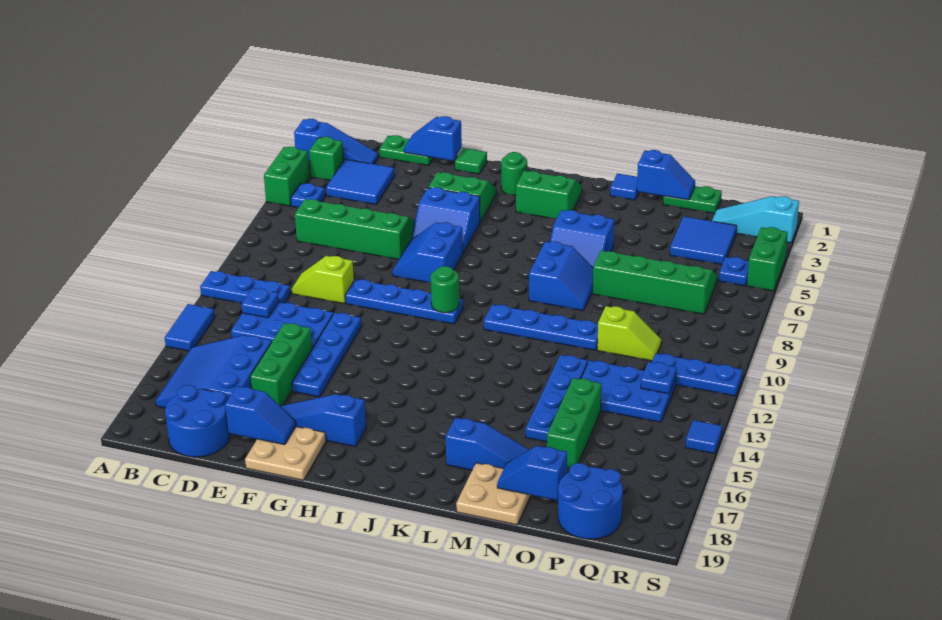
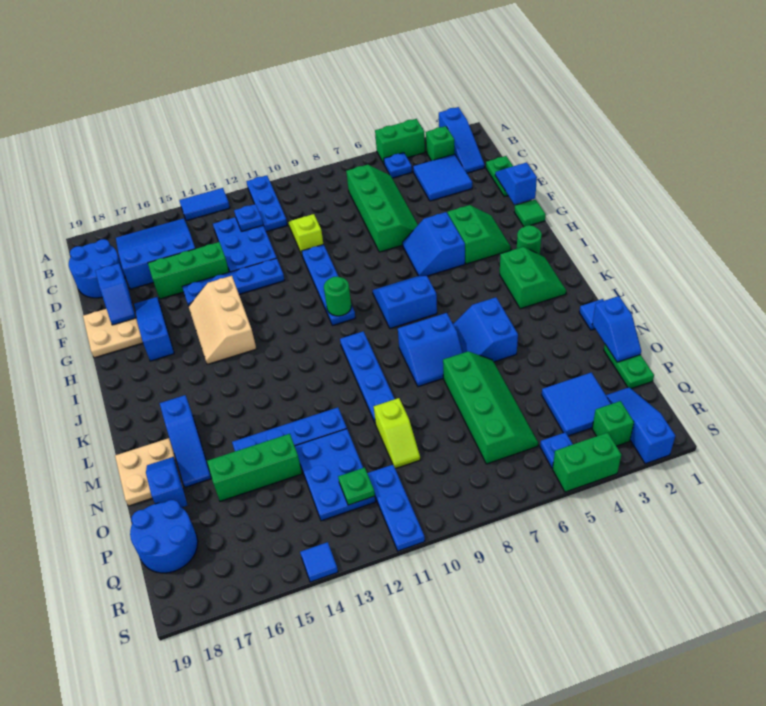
blue 2x2 slope [392,222,463,282] -> blue 2x2 slope moved to [373,276,437,328]
none -> tan 2x3 slope [189,276,256,364]
cyan 1x3 slope [712,196,799,243] -> blue 1x3 slope [606,387,675,464]
blue 1x1 plate [641,362,677,394] -> green 1x1 plate [338,467,375,505]
none -> green 1x1 brick [592,401,634,446]

